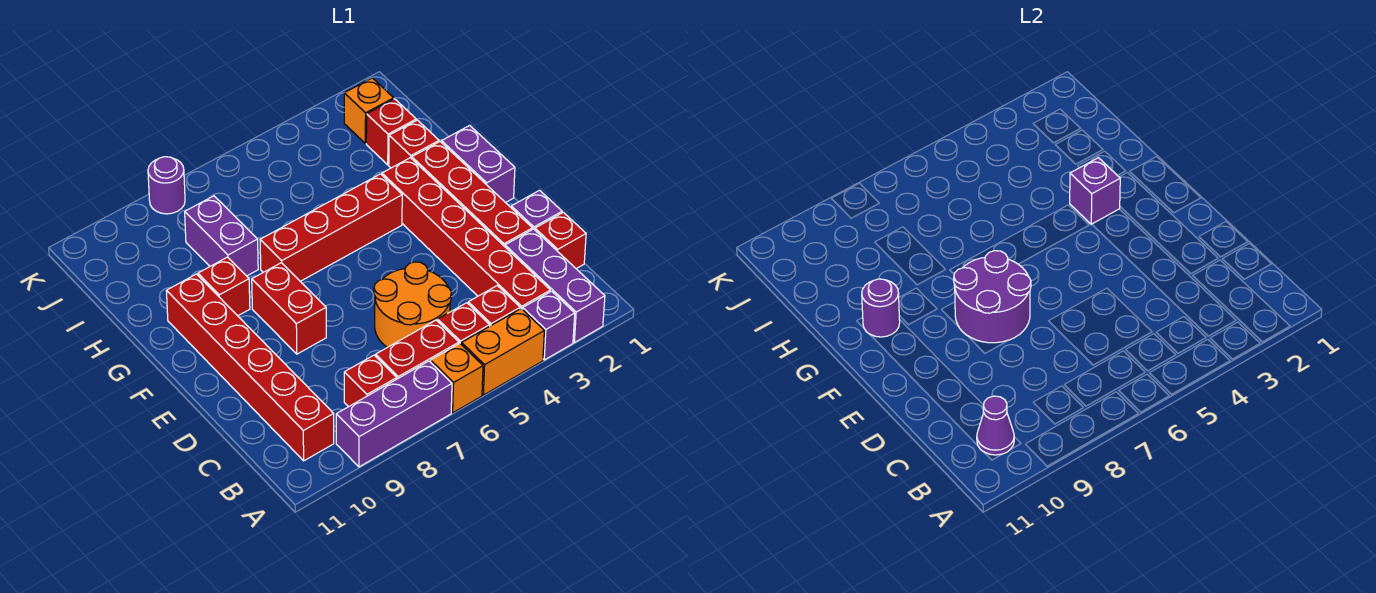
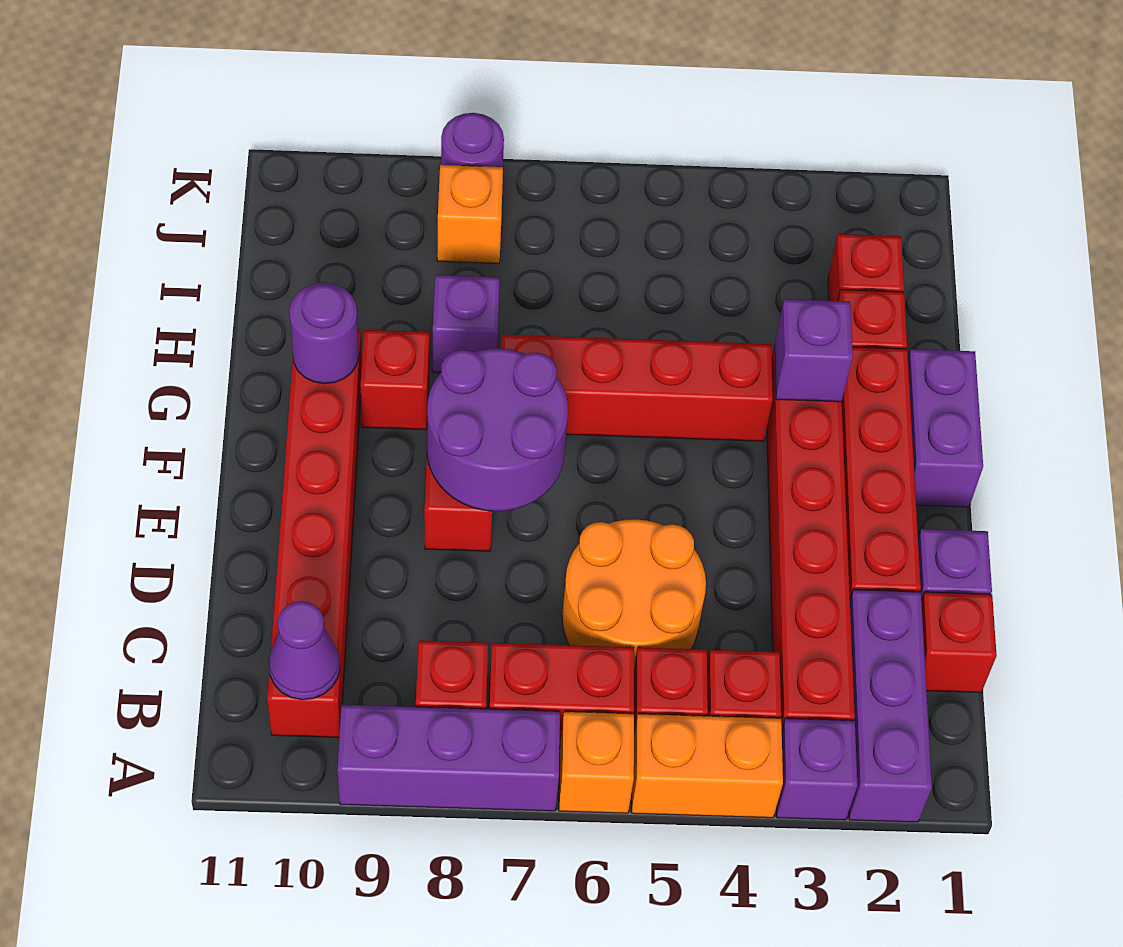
purple 1x2 brick [185,196,258,276] -> purple 1x1 brick [432,275,500,373]
orange 1x1 brick [344,78,394,144] -> orange 1x1 brick moved to [437,165,503,263]

